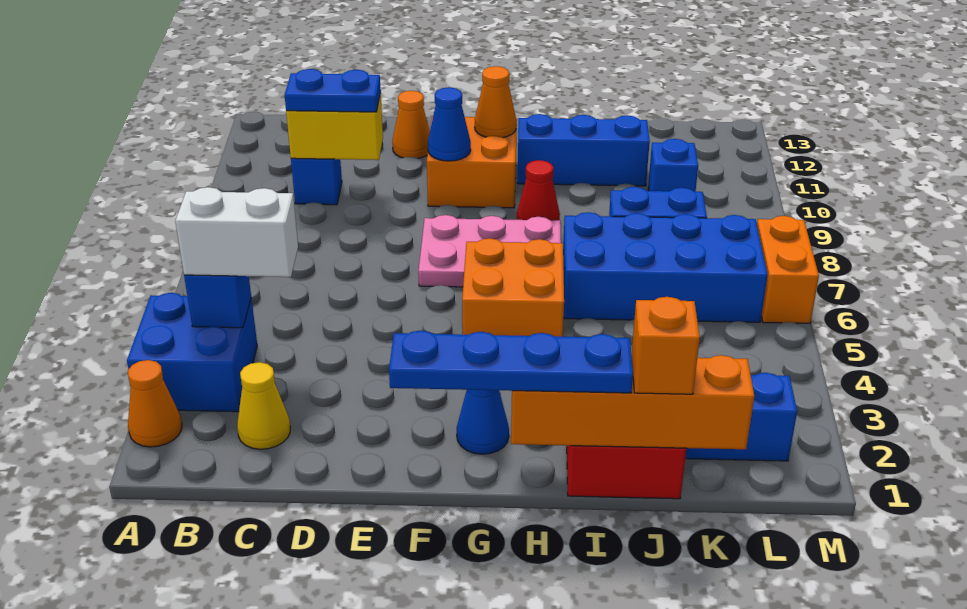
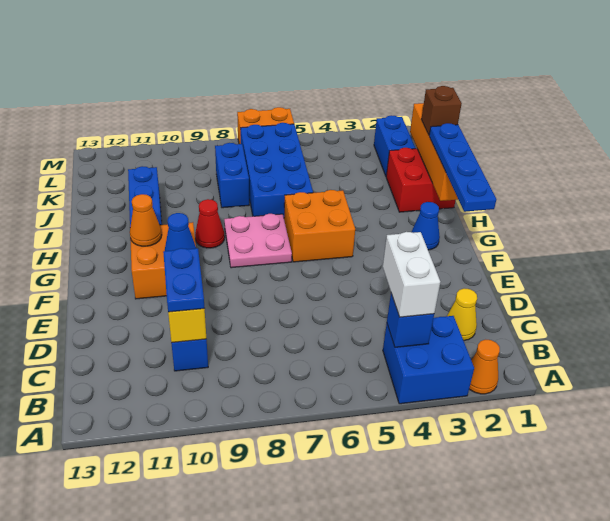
orange 1x1 cone [392,91,430,158] -> none
pink 2x3 plate [418,215,561,287] -> pink 2x2 plate [224,214,292,268]
orange 1x1 brick [631,297,700,394] -> brown 1x1 brick [421,86,462,135]
blue 1x1 brick [648,139,698,192] -> none

